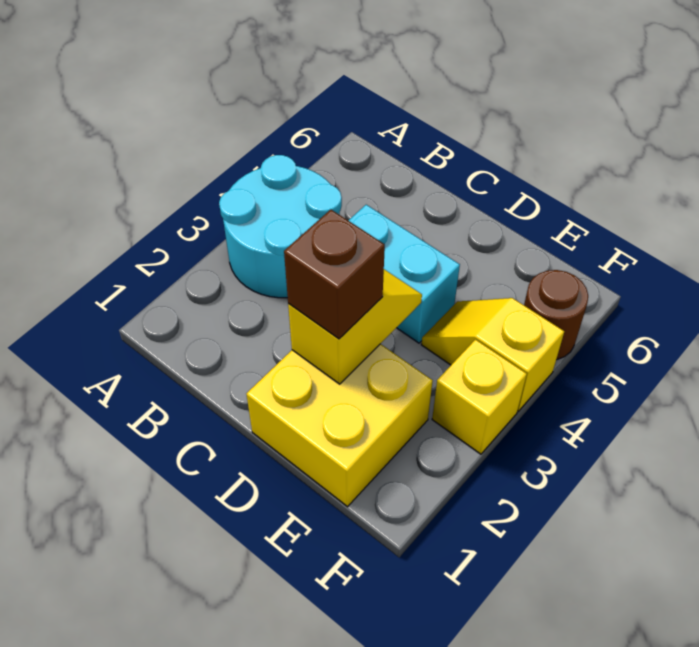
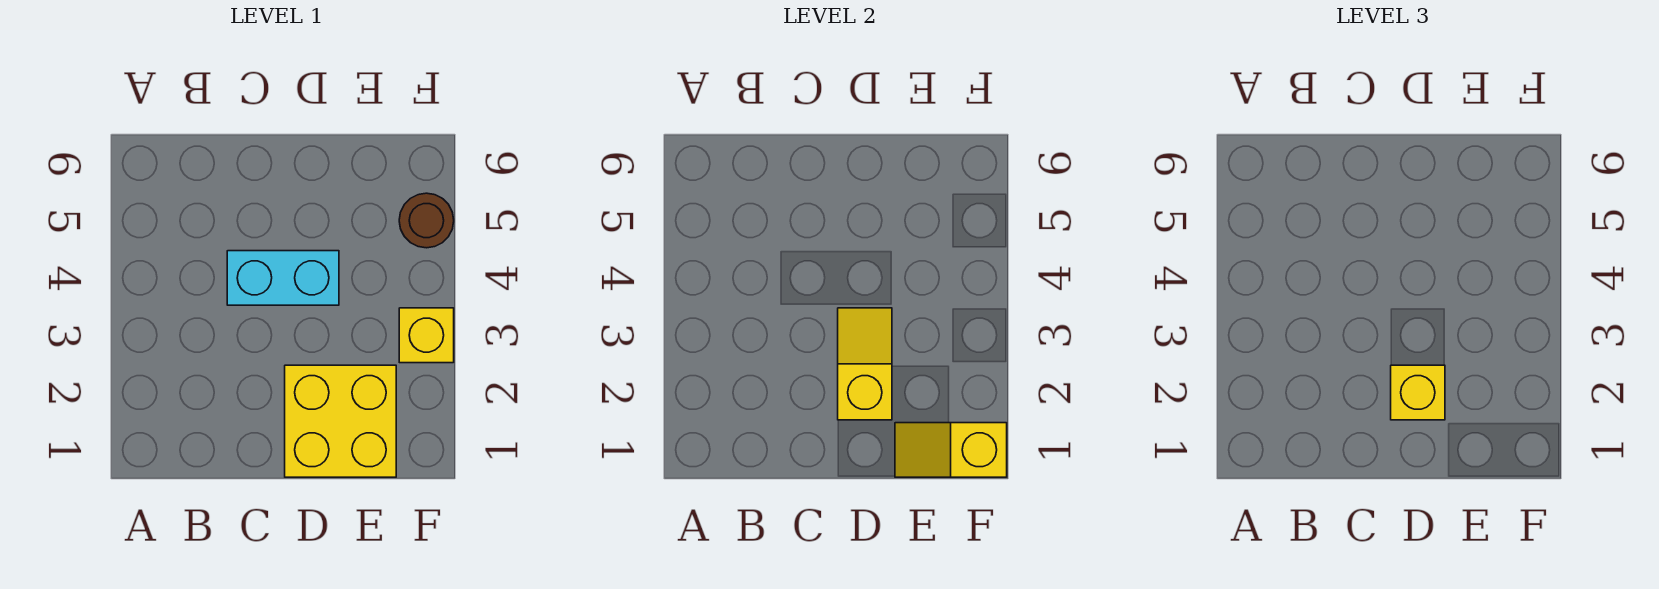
cyan 2x2 round brick [219,155,342,298] -> none
brown 1x1 brick [284,210,385,339] -> yellow 1x1 brick [1391,365,1445,420]
yellow 1x2 slope [421,298,564,411] -> yellow 1x2 slope moved to [895,423,1007,477]

